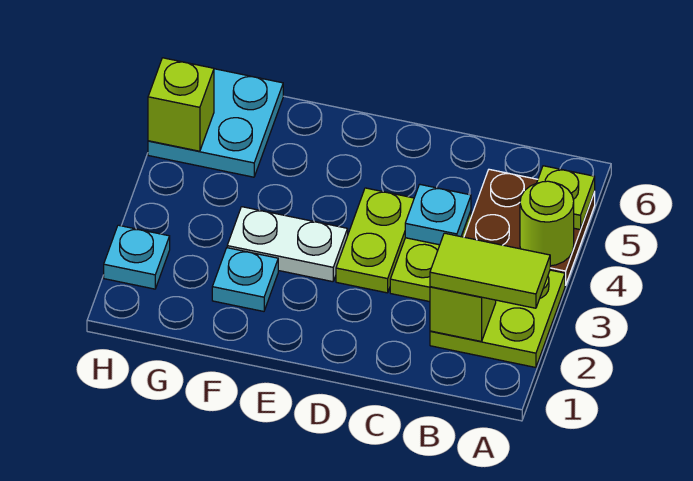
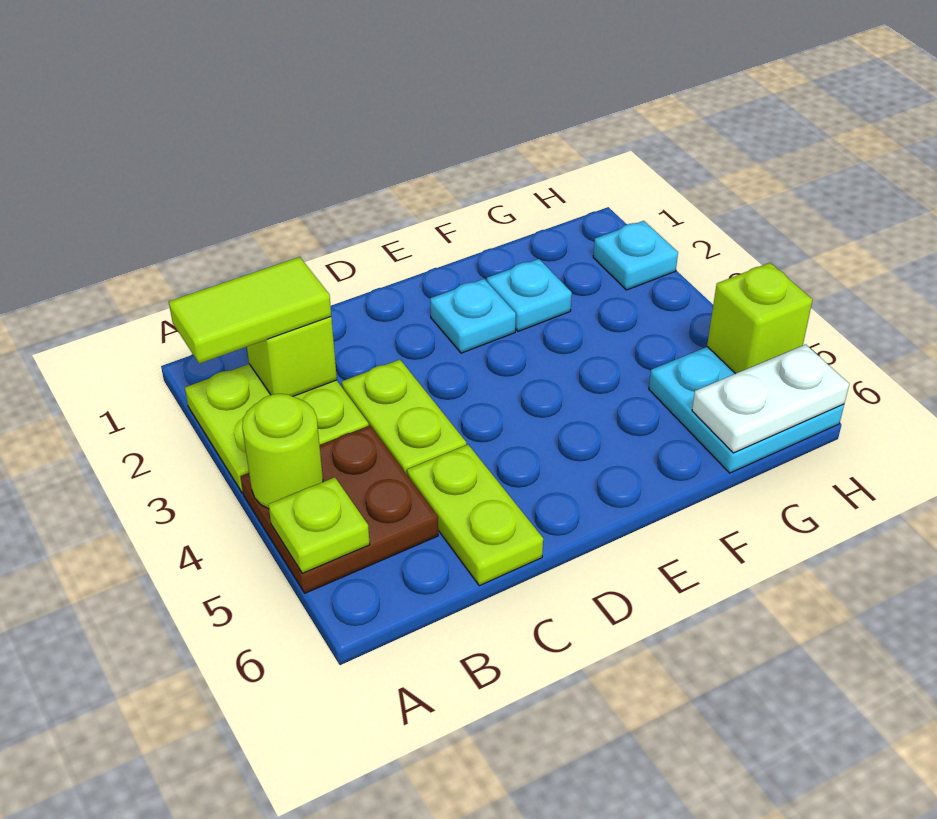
cyan 1x1 plate [405,184,471,245] -> cyan 1x1 plate moved to [430,279,516,353]
lime 1x2 plate [336,188,414,293] -> lime 1x2 plate moved to [407,445,543,586]
white 1x2 plate [227,207,348,282] -> white 1x2 plate moved to [692,344,849,453]

